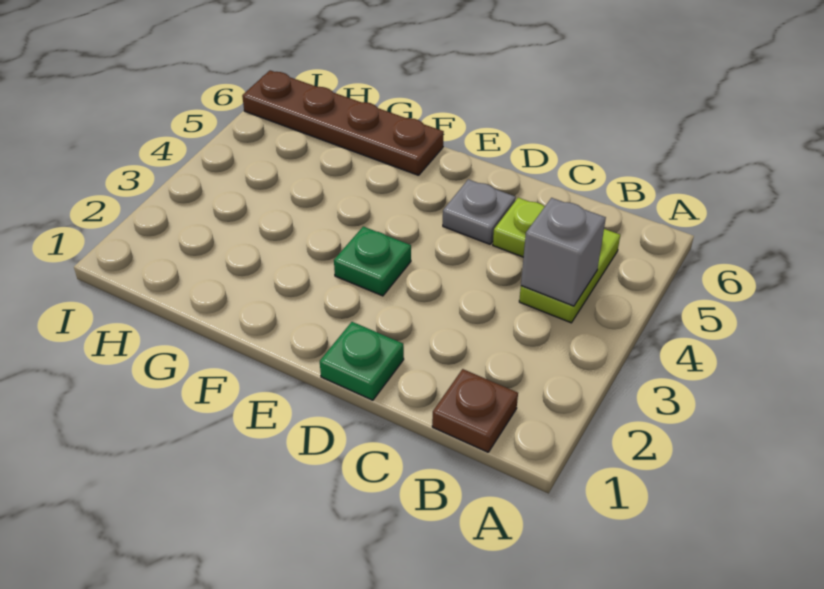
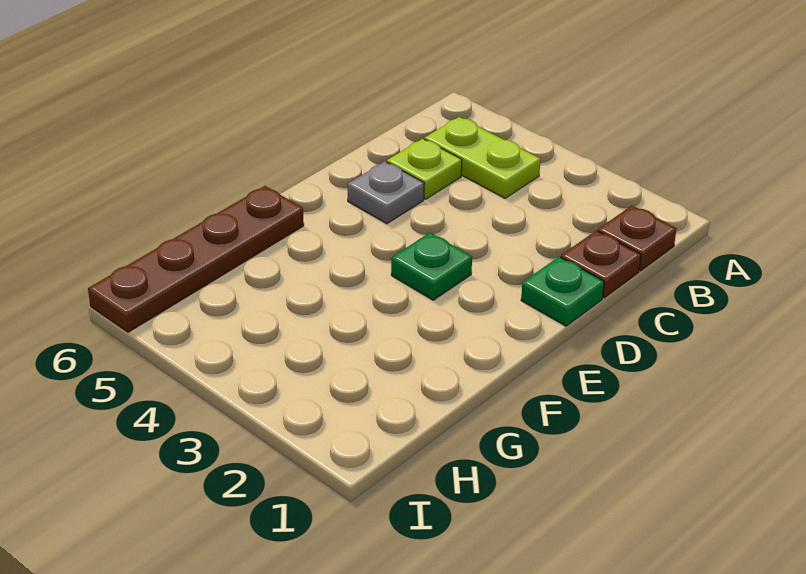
grey 1x1 brick [521,198,606,306] -> none
none -> brown 1x1 plate [561,231,641,298]

